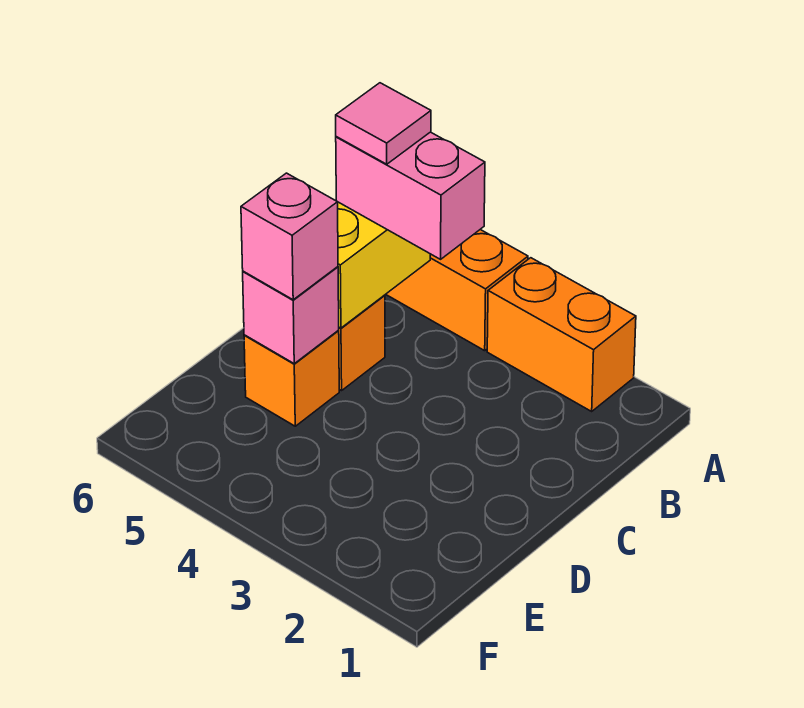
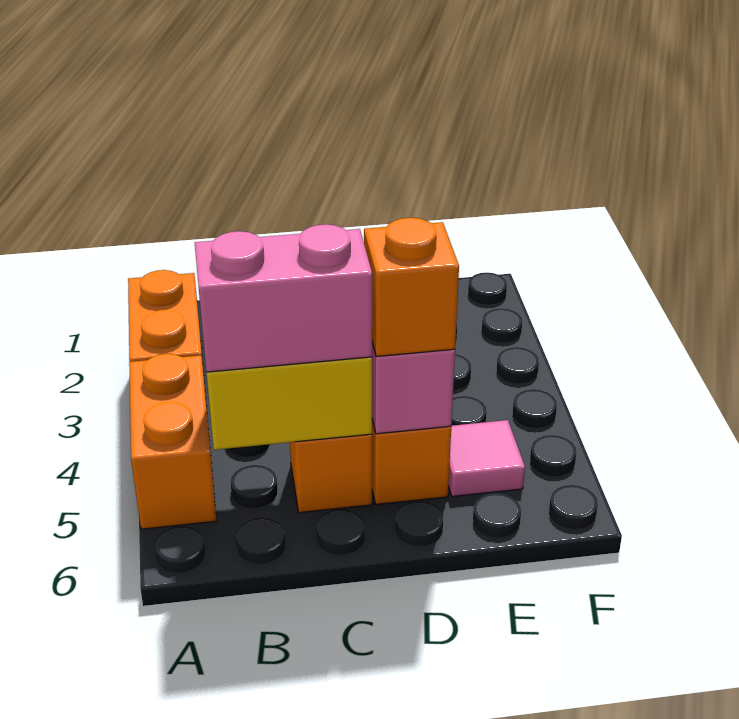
pink 1x2 brick [336,132,485,259] -> pink 1x2 brick turned to [195,224,372,372]
pink 1x1 tile [336,83,431,164] -> pink 1x1 tile moved to [449,420,525,496]
pink 1x1 brick [241,173,338,300] -> orange 1x1 brick [364,218,459,356]

